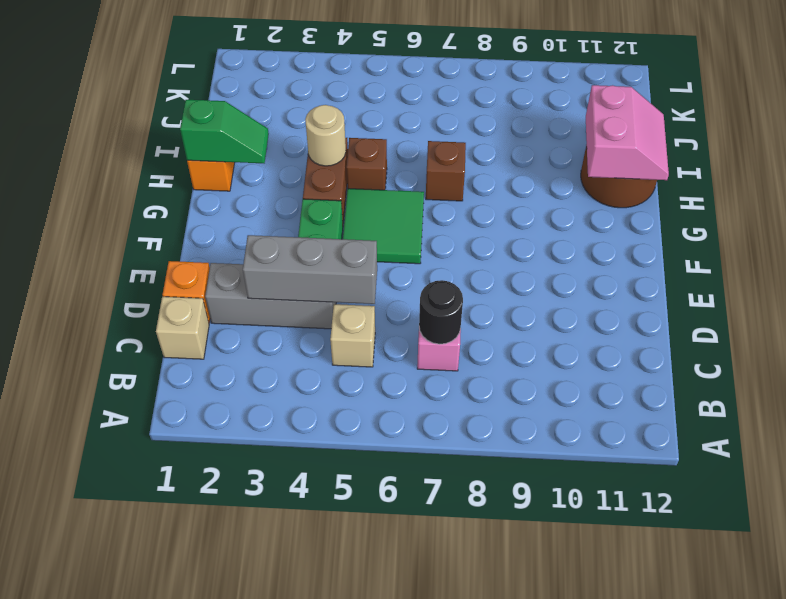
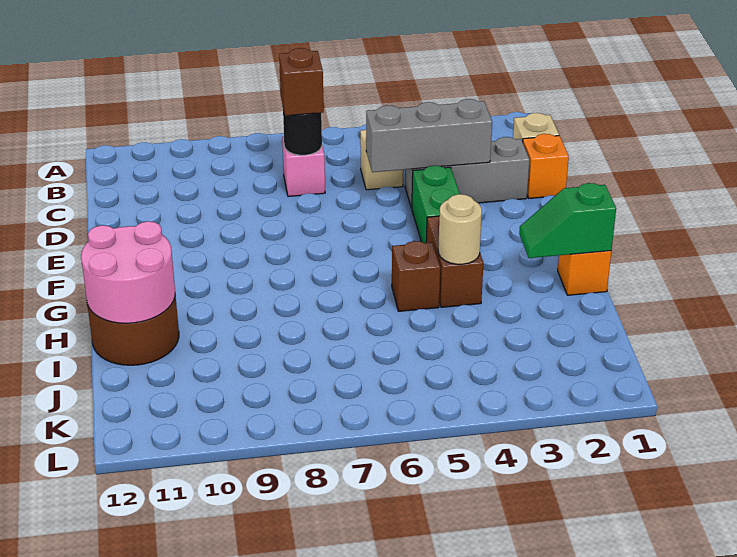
green 2x2 tile [343,188,424,264] -> none
brown 1x1 brick [426,141,466,201] -> brown 1x1 brick moved to [279,48,324,116]
pink 2x2 slope [586,85,669,180] -> pink 2x2 round brick [81,221,175,323]

